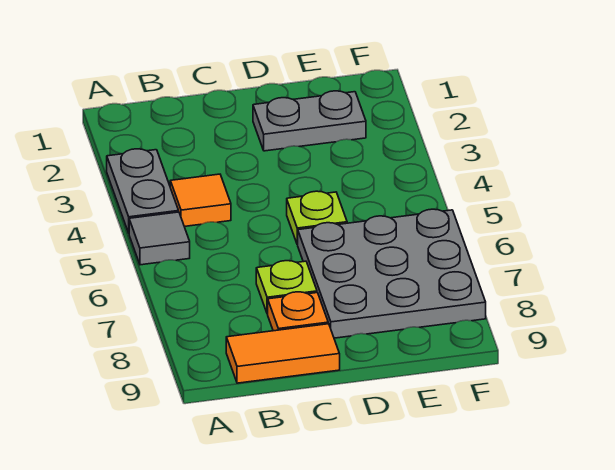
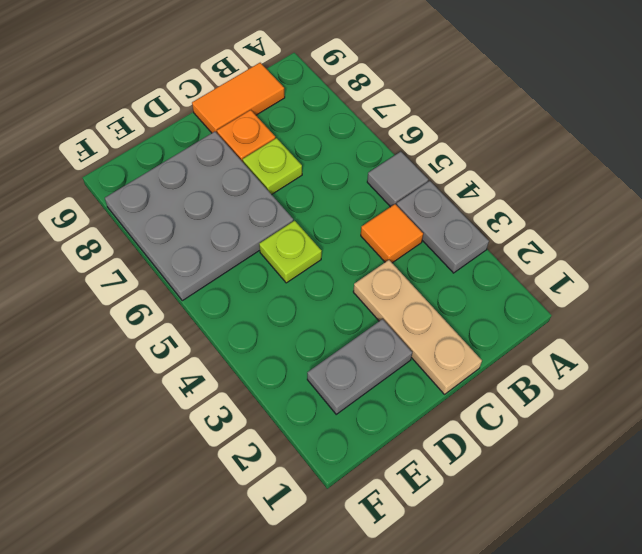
none -> tan 1x3 plate [353,260,482,394]

